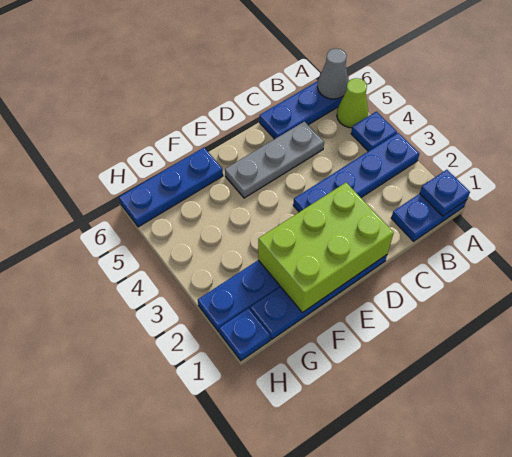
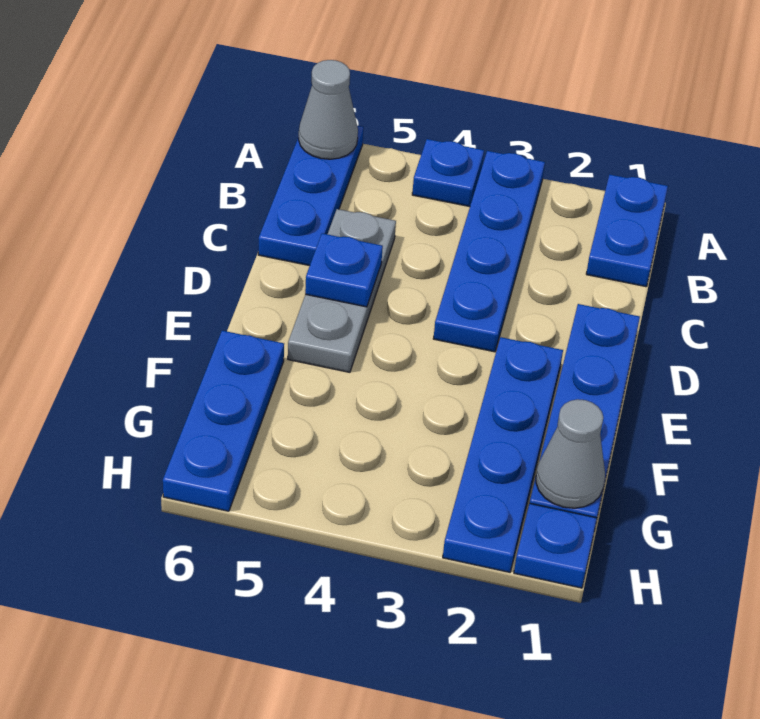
blue 1x1 plate [420,170,470,216] -> blue 1x1 plate moved to [305,233,383,307]
lime 1x1 cone [337,78,368,128] -> none
lime 2x3 brick [258,183,394,313] -> none
none -> grey 1x1 cone [536,399,605,508]

